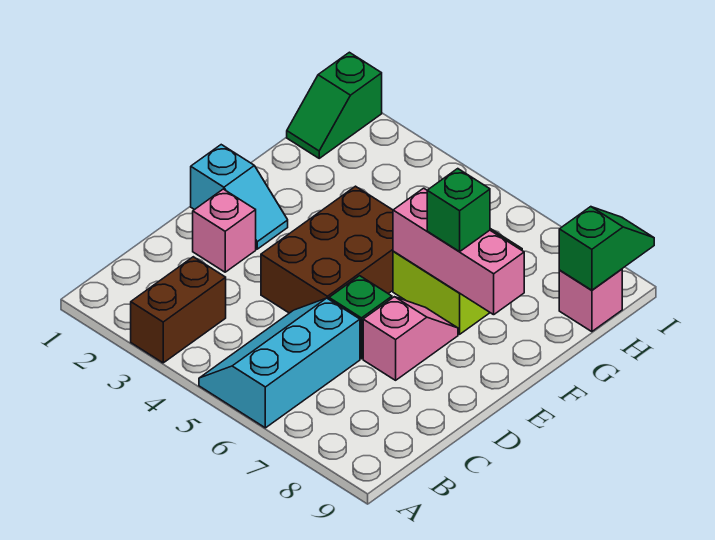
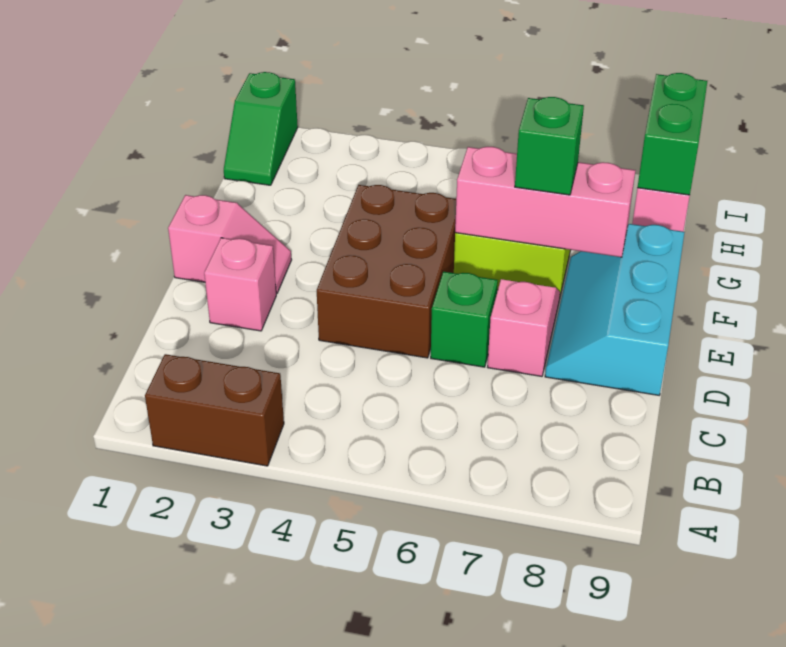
brown 1x2 brick [131,257,226,363] -> brown 1x2 brick turned to [145,354,284,466]
cyan 2x3 slope [199,298,360,428] -> cyan 2x3 slope moved to [545,224,684,395]
cyan 1x2 slope [191,145,288,249] -> pink 1x2 slope [168,195,292,294]
green 1x2 slope [559,207,654,290] -> green 1x2 brick [638,73,707,195]

